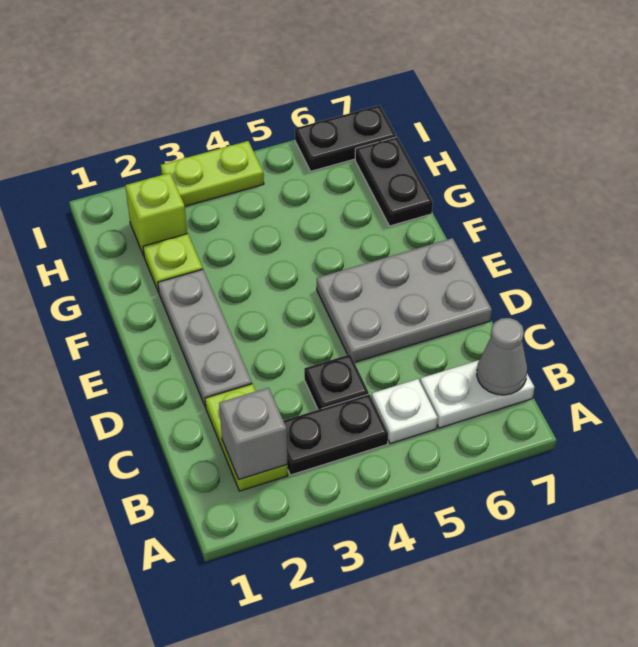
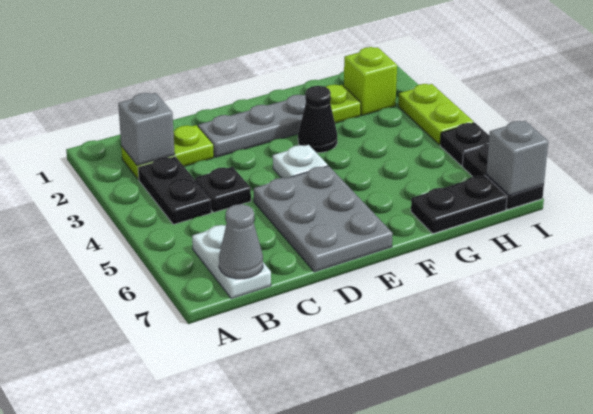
white 1x1 plate [372,379,438,444] -> white 1x1 plate moved to [273,145,328,179]
none -> black 1x1 cone [298,86,337,153]
none -> black 1x1 plate [440,123,489,166]
none -> grey 1x1 brick [486,121,548,195]

